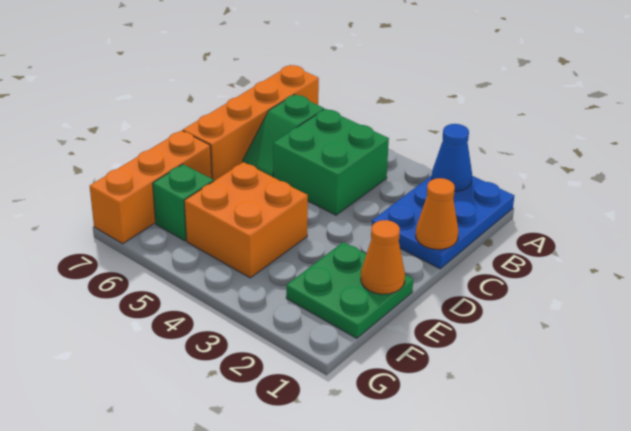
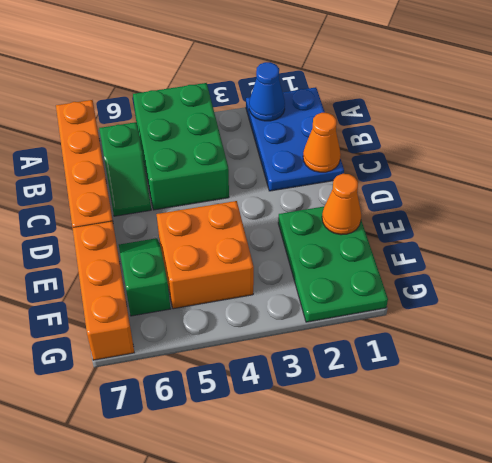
green 2x2 brick [273,109,389,215] -> green 2x3 brick [133,83,229,210]
green 2x2 plate [286,242,413,338] -> green 2x3 plate [278,207,388,322]

